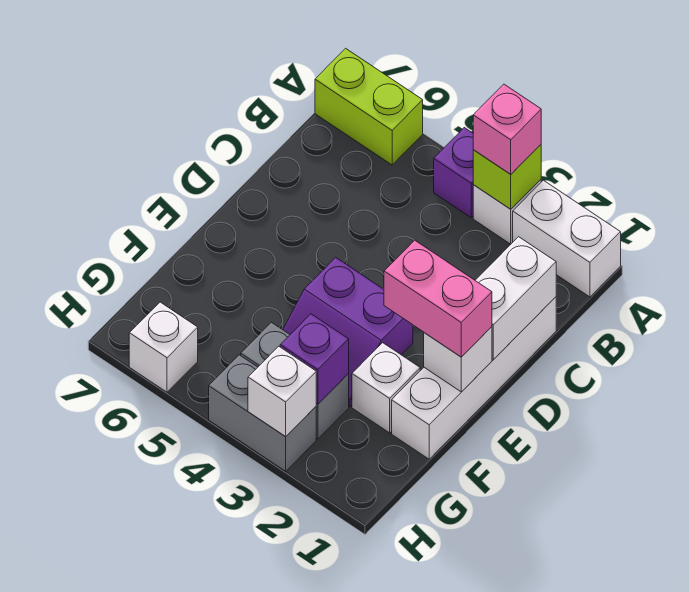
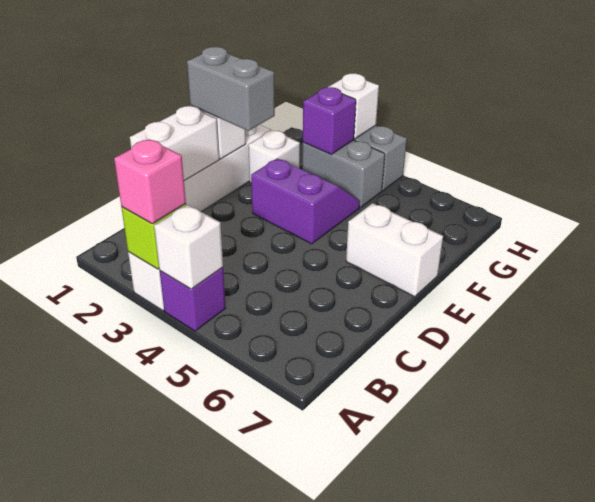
white 1x2 brick [513,180,621,297] -> white 1x2 brick moved to [346,203,443,297]
lime 1x2 brick [315,48,423,165] -> none
pink 1x2 brick [384,240,492,357] -> grey 1x2 brick [187,47,275,131]
white 1x1 brick [129,302,198,392] -> white 1x1 brick moved to [154,205,223,289]

